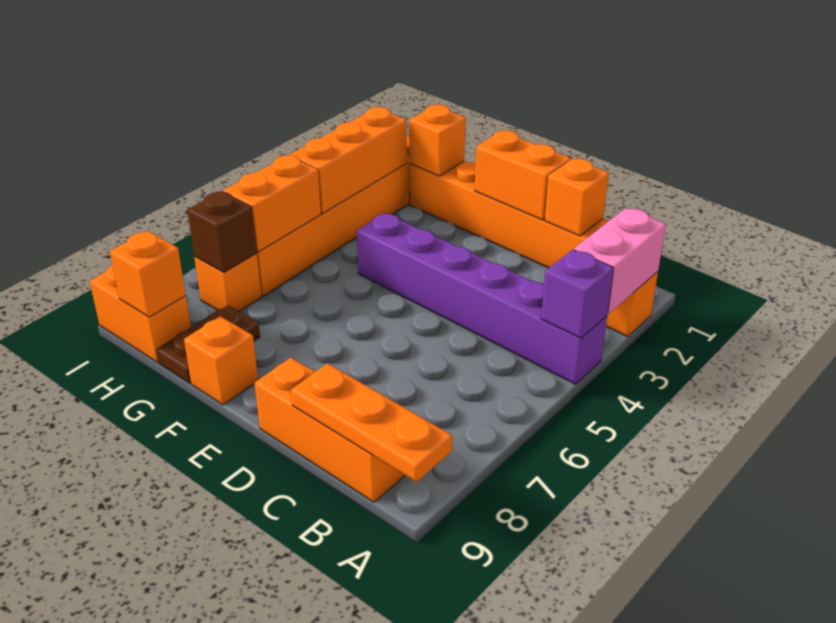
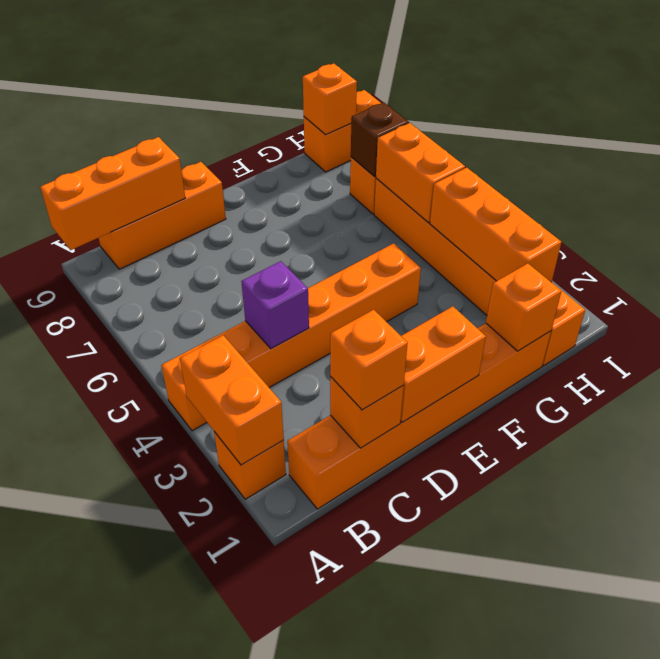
pink 1x2 brick [574,208,666,314] -> orange 1x2 brick [180,335,284,465]
purple 1x6 brick [357,213,607,384] -> orange 1x6 brick [161,243,421,431]
purple 1x1 brick [541,250,614,338] -> purple 1x1 brick moved to [241,261,309,349]
orange 1x3 plate [291,363,452,482] -> orange 1x3 brick [40,137,185,250]
orange 1x1 brick [184,316,258,405] -> orange 1x1 brick moved to [330,310,408,410]
brown 1x2 plate [157,305,260,383] -> none

